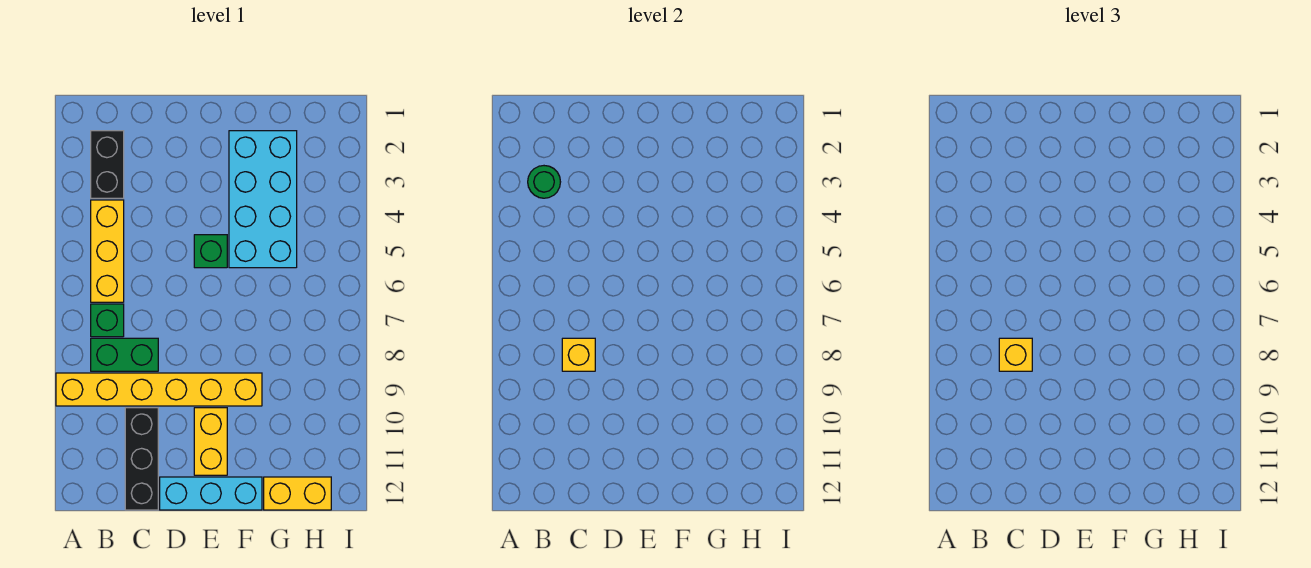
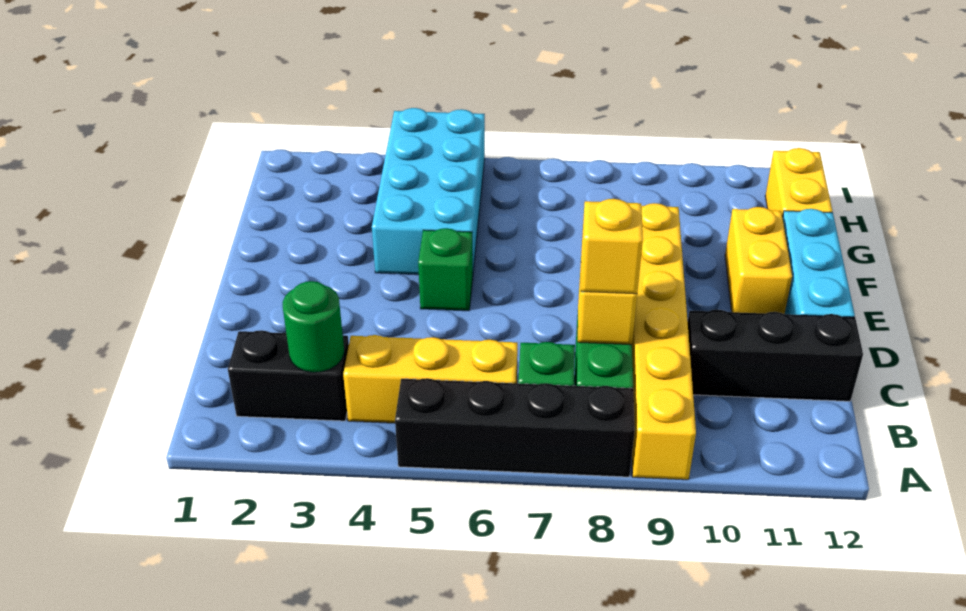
none -> black 1x4 brick [395,378,635,477]
yellow 1x2 brick [194,408,227,475] -> yellow 1x2 brick turned to [725,207,792,314]
cyan 2x4 brick [229,131,297,268] -> cyan 2x4 brick turned to [372,108,485,275]

